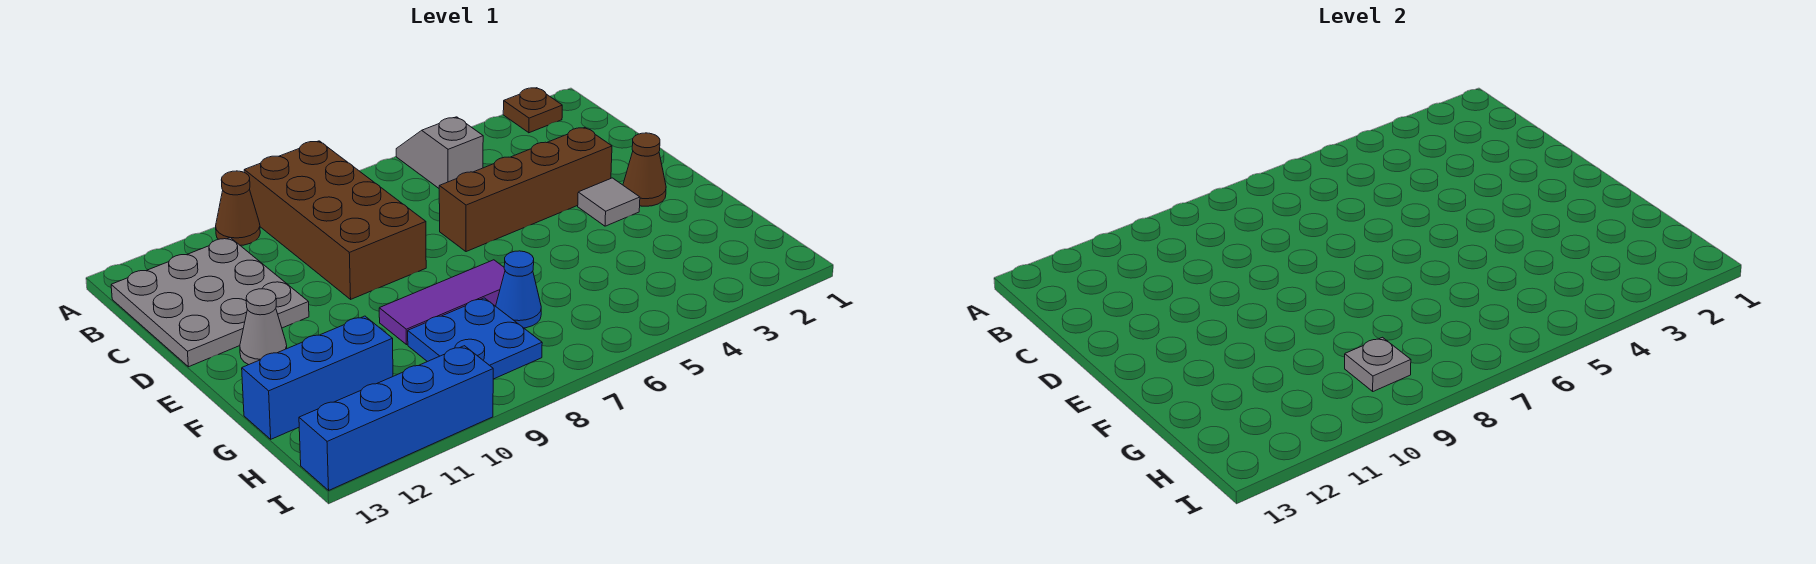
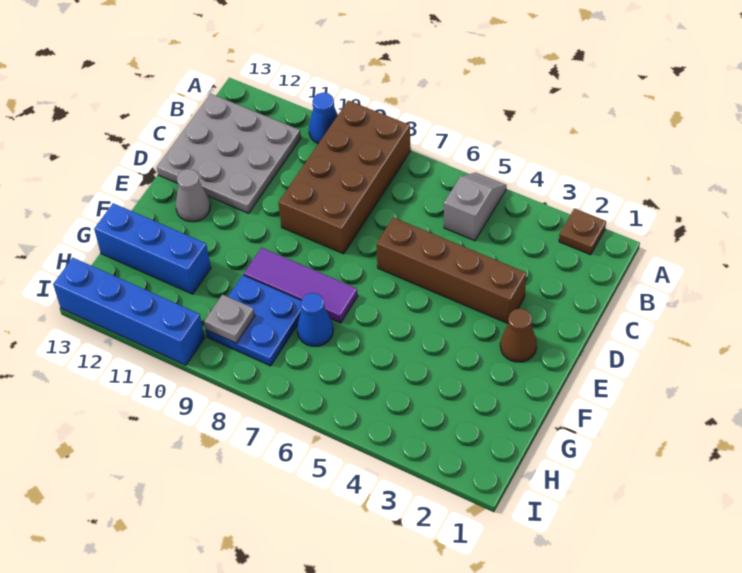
brown 1x1 cone [216,171,260,246] -> blue 1x1 cone [309,92,338,144]
grey 1x1 tile [578,178,640,226] -> none

